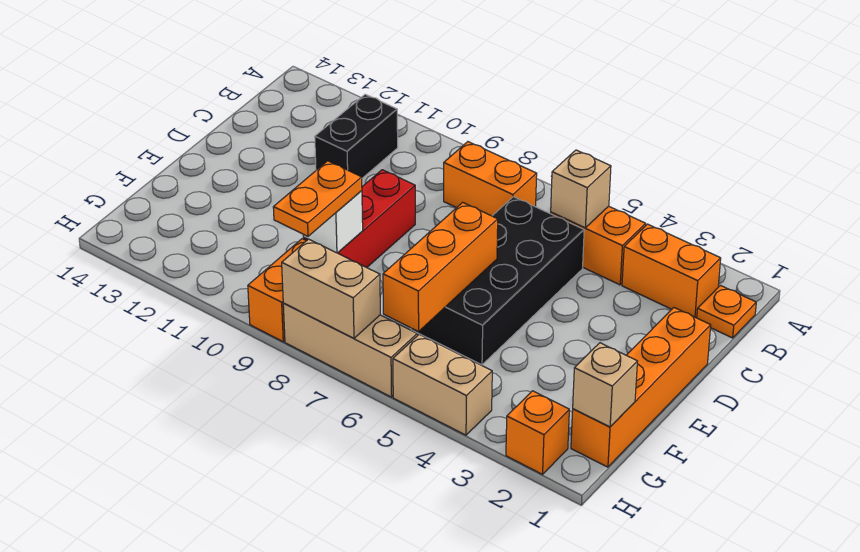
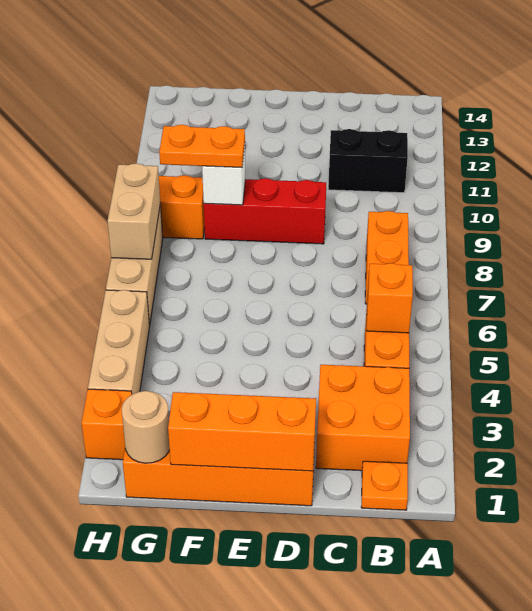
orange 1x2 brick [622,224,721,318] -> orange 2x2 brick [316,365,410,471]
tan 1x1 brick [551,150,611,228] -> orange 1x1 brick [367,263,413,333]
black 2x4 brick [411,197,584,365] -> none
orange 1x3 brick [383,202,498,332] -> orange 1x3 brick moved to [168,392,316,471]
tan 1x1 brick [573,343,637,427] -> tan 1x1 round brick [122,391,170,463]
tan 1x2 brick [393,335,492,435] -> tan 1x3 brick [88,290,150,394]

